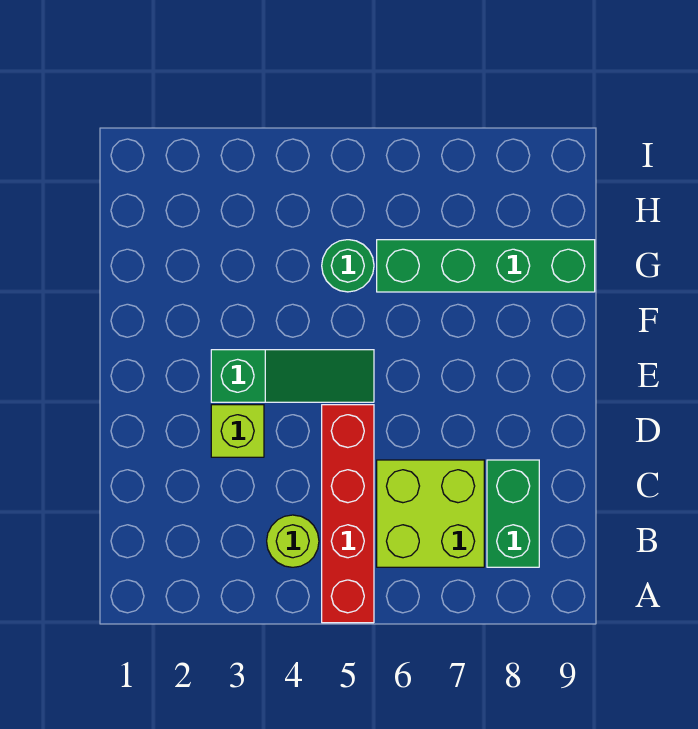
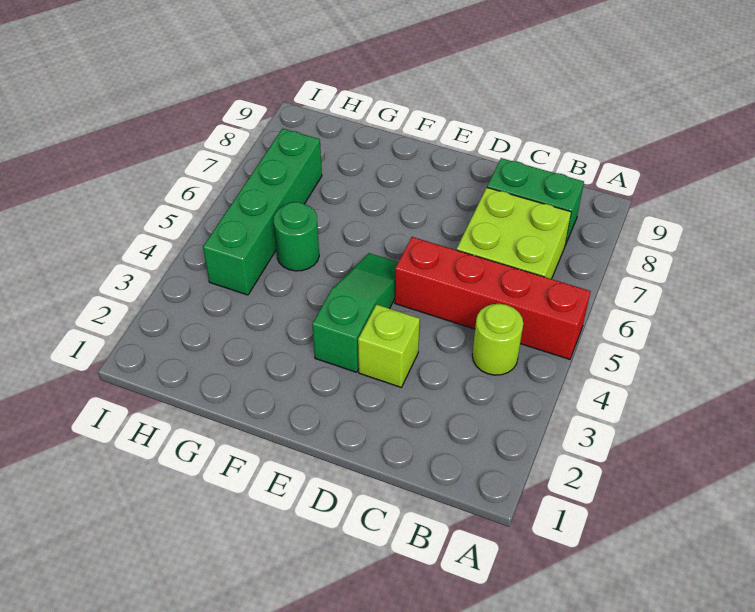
green 1x4 brick [377,240,595,292] -> green 1x4 brick moved to [203,129,322,295]

